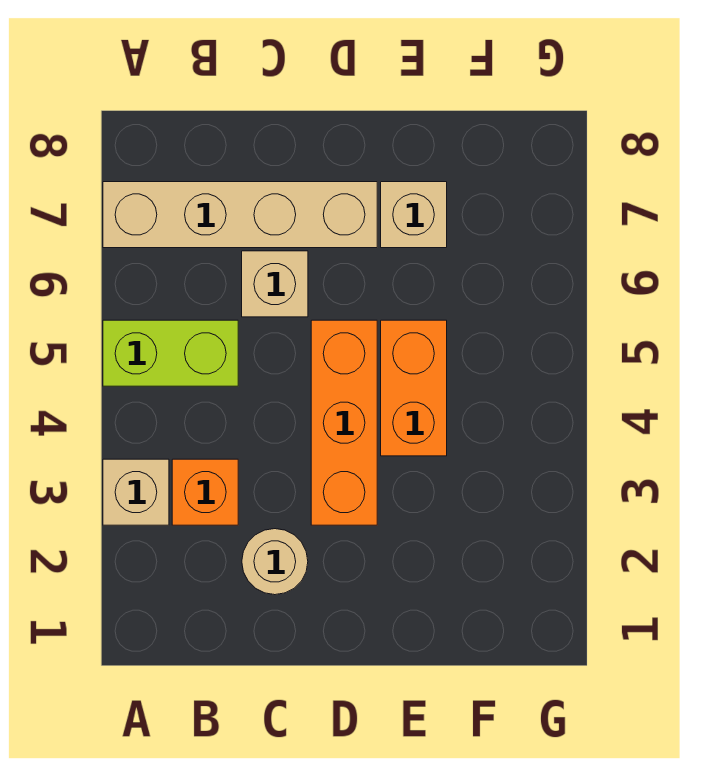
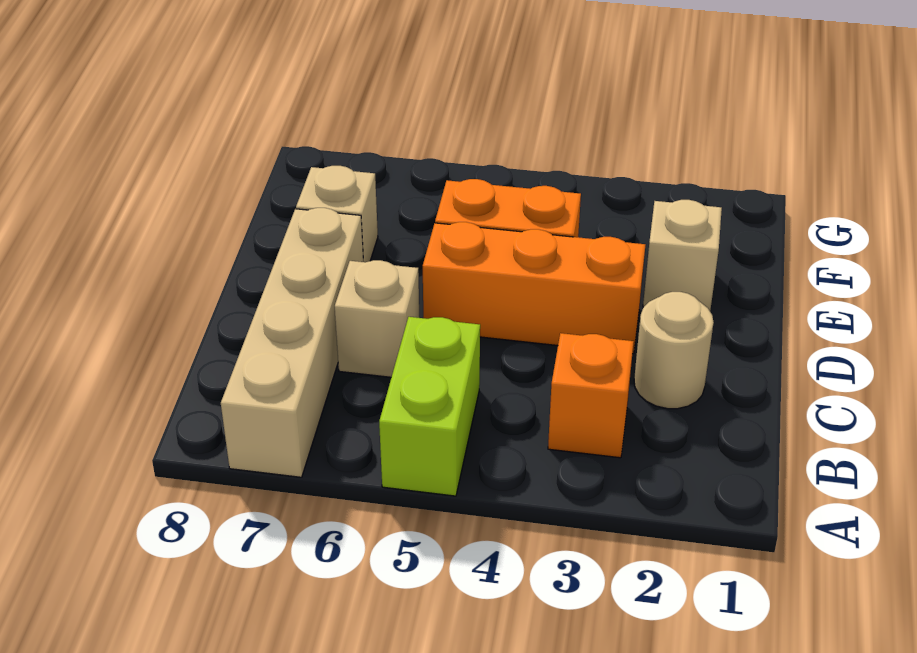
tan 1x1 brick [103,459,169,525] -> tan 1x1 brick moved to [643,200,722,311]

